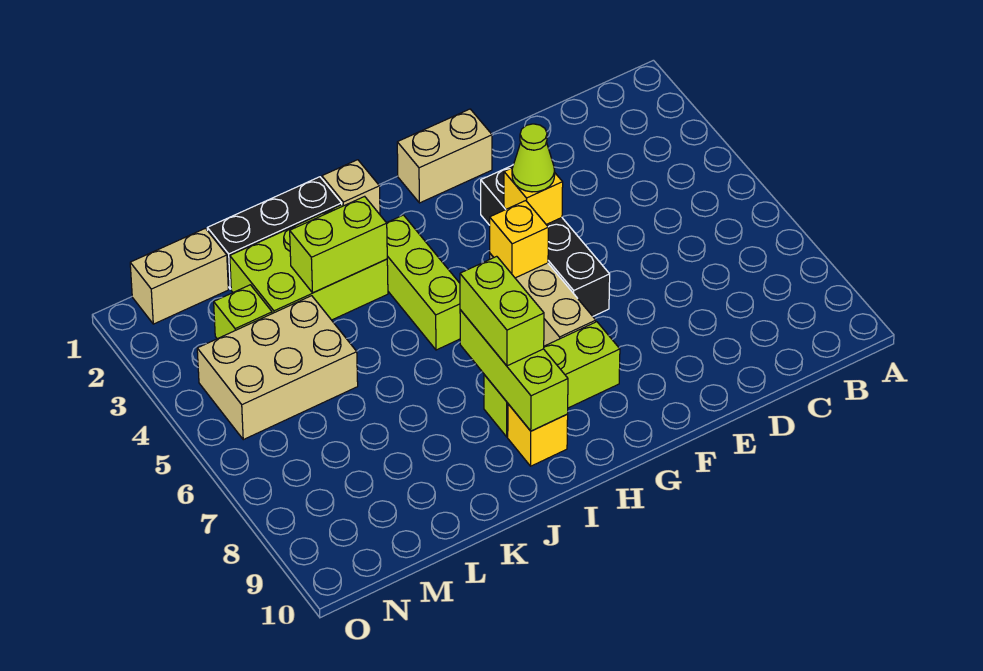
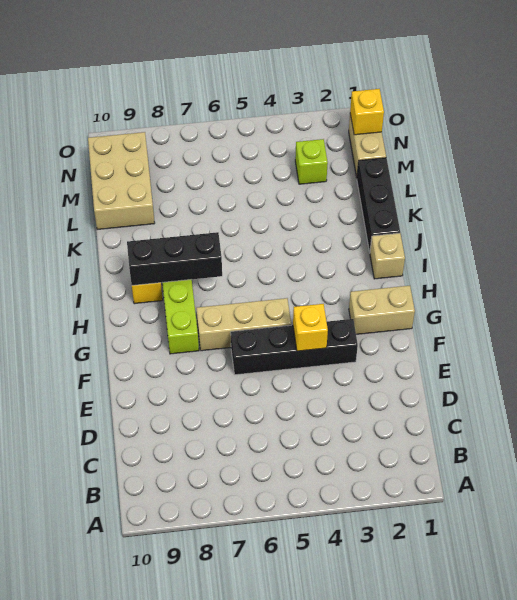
tan 1x2 brick [397,109,492,203] -> tan 1x2 brick turned to [349,286,415,334]
lime 1x1 cone [512,124,555,192] -> none
yellow 1x1 brick [490,201,548,278] -> yellow 1x1 brick moved to [350,89,384,135]
lime 1x3 brick [387,215,460,350] -> none
lime 1x3 brick [460,310,568,431] -> black 1x3 brick [127,232,222,286]
lime 1x2 brick [460,256,544,366] -> none
lime 2x3 brick [230,205,388,320] -> none
lime 1x2 brick [290,196,387,293] -> none
tan 2x3 brick [197,296,358,440] -> tan 2x3 brick moved to [88,132,155,230]

